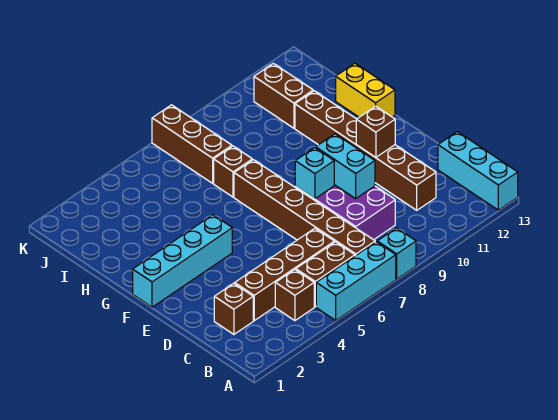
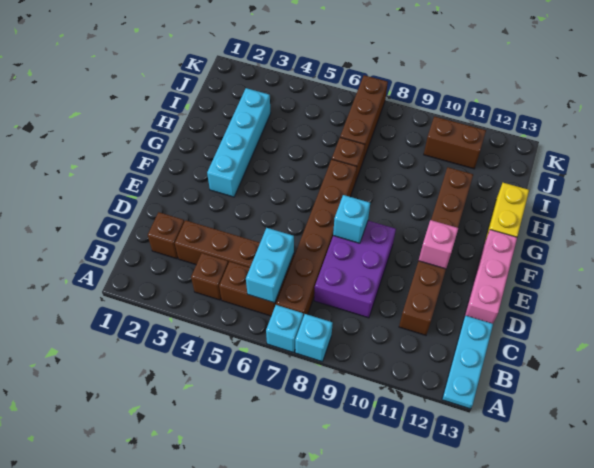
cyan 1x3 brick [316,242,396,320] -> cyan 1x1 brick [266,305,303,353]
cyan 1x3 brick [438,132,518,210] -> cyan 1x3 plate [442,316,493,409]
cyan 1x2 brick [316,134,375,199] -> cyan 1x2 brick moved to [246,228,294,303]
none -> pink 1x3 brick [464,230,517,324]
brown 1x1 brick [356,106,395,158] -> pink 1x1 brick [419,220,458,269]
cyan 1x4 brick [133,215,232,307] -> cyan 1x4 brick turned to [207,88,271,197]
brown 1x2 brick [254,63,313,128] -> brown 1x2 brick turned to [424,116,486,169]

